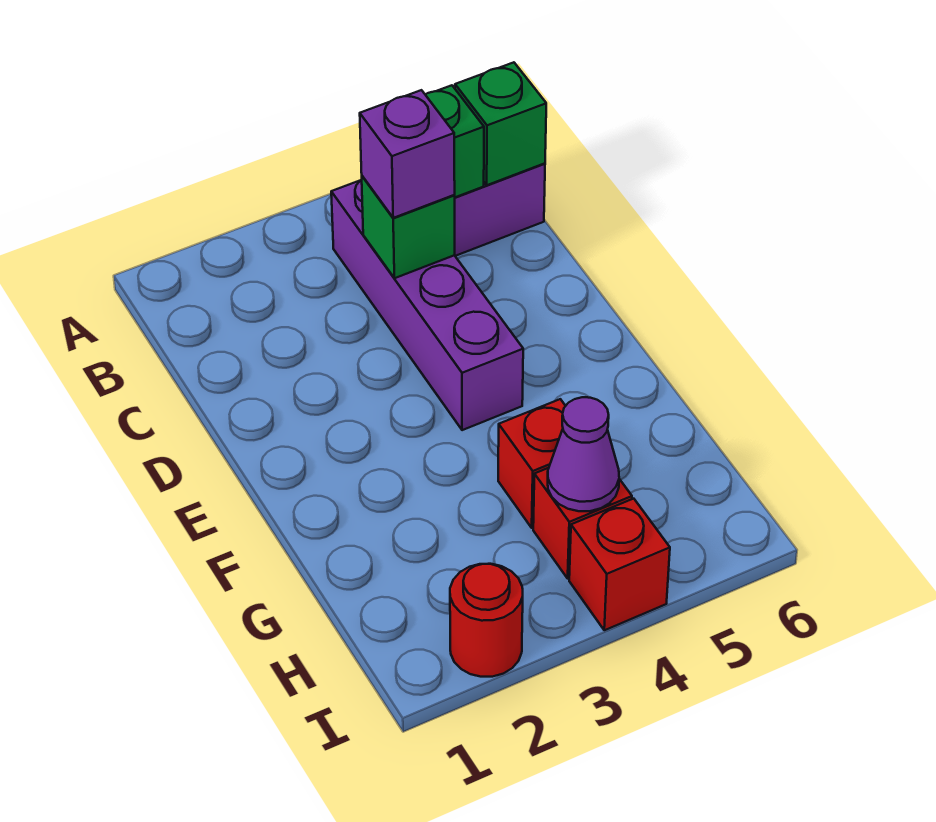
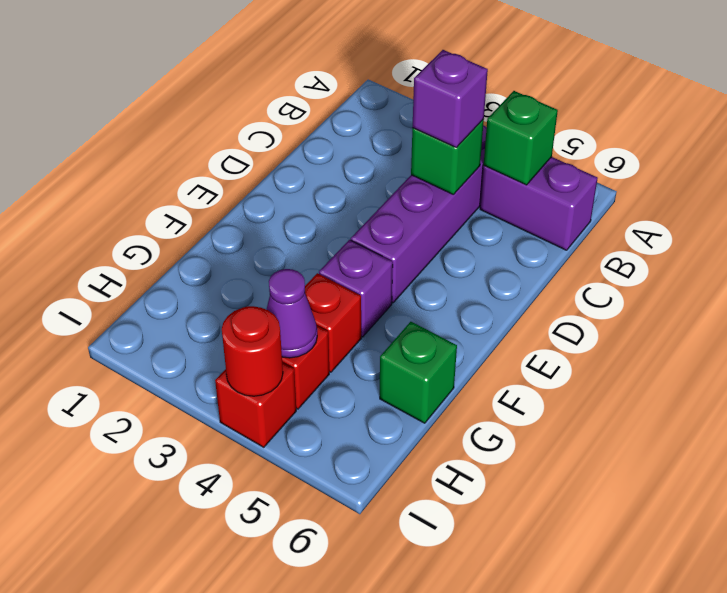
green 1x1 brick [455,62,546,185] -> green 1x1 brick moved to [380,322,457,423]
none -> purple 1x1 brick [319,240,393,337]
red 1x1 round brick [450,564,523,677] -> red 1x1 round brick moved to [222,306,283,396]

